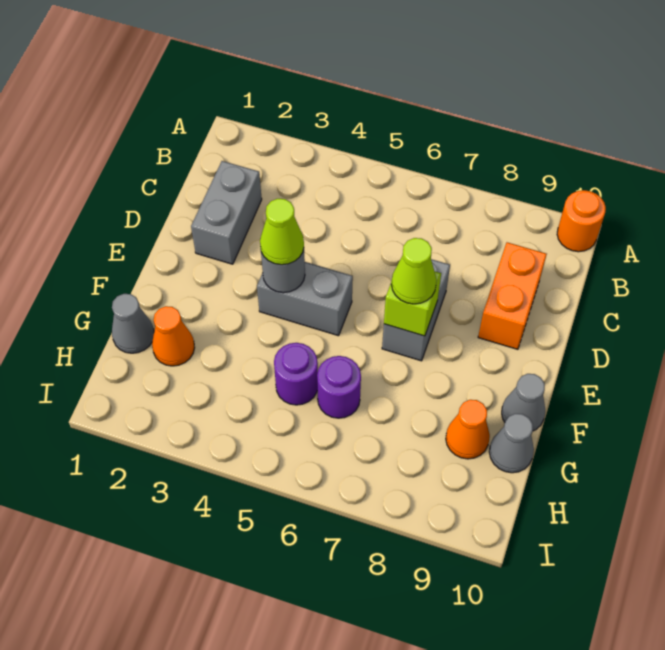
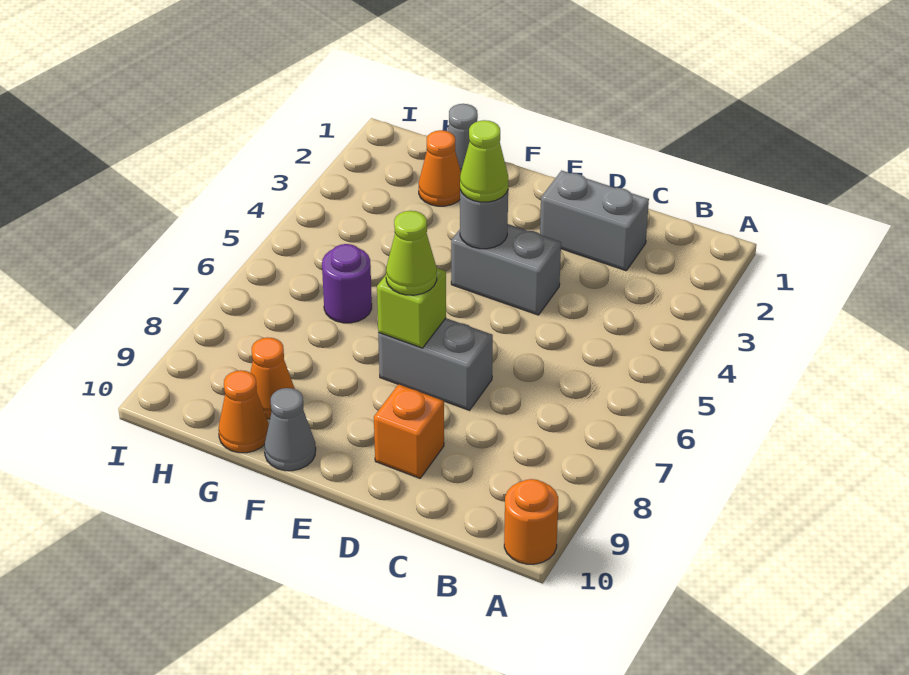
orange 1x2 brick [478,242,547,349] -> orange 1x1 brick [374,384,444,478]
grey 1x2 brick [257,262,353,336] -> grey 1x2 brick turned to [451,224,561,315]
purple 1x1 round brick [274,343,318,405] -> none
grey 1x1 cone [489,414,534,473] -> orange 1x1 cone [219,370,269,453]

